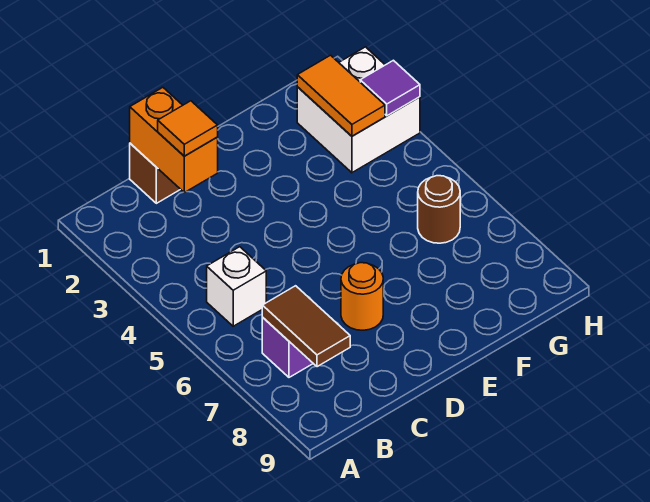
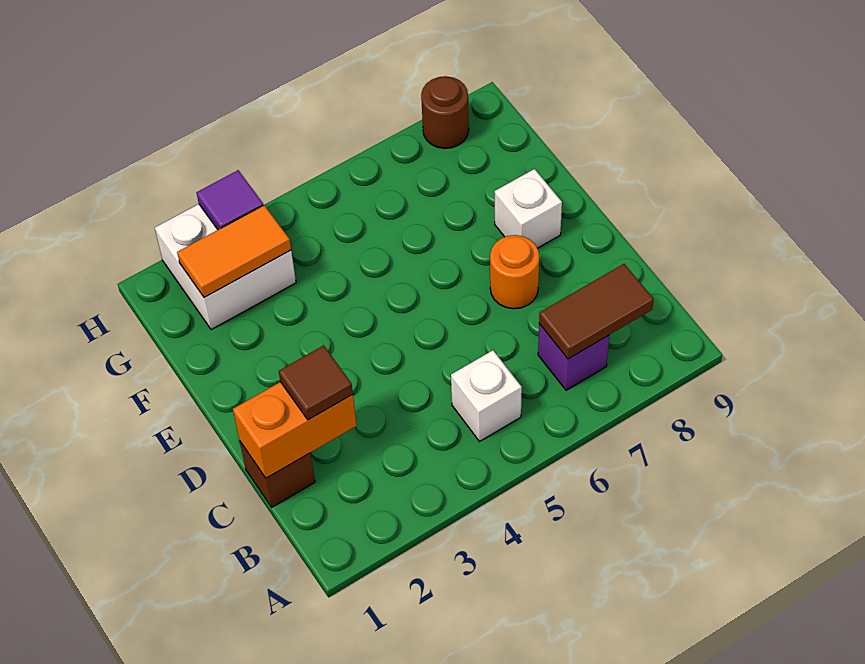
orange 1x1 tile [158,101,218,156] -> brown 1x1 tile [279,345,353,420]
none -> white 1x1 brick [495,169,562,248]
brown 1x1 round brick [418,176,460,243] -> brown 1x1 round brick moved to [421,76,469,149]

